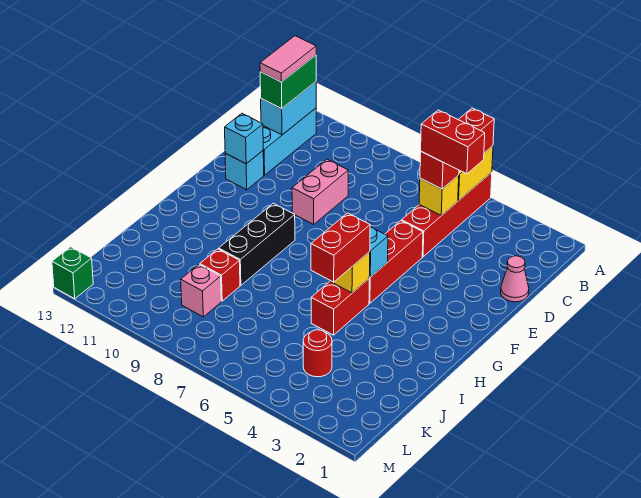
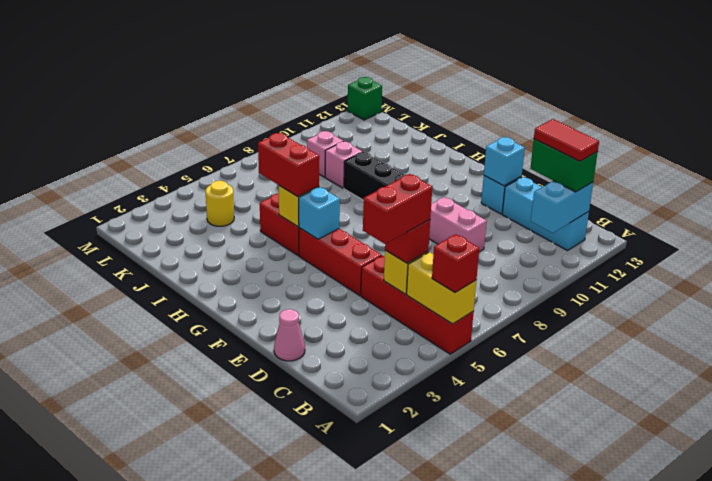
cyan 1x2 brick [261,82,316,135] -> cyan 1x2 brick turned to [531,181,593,233]
pink 1x2 tile [260,36,316,82] -> red 1x2 tile [534,119,599,161]
red 1x1 brick [200,249,240,301] -> pink 1x1 brick [325,141,363,188]
red 1x1 round brick [303,330,332,377] -> yellow 1x1 round brick [206,181,234,226]

